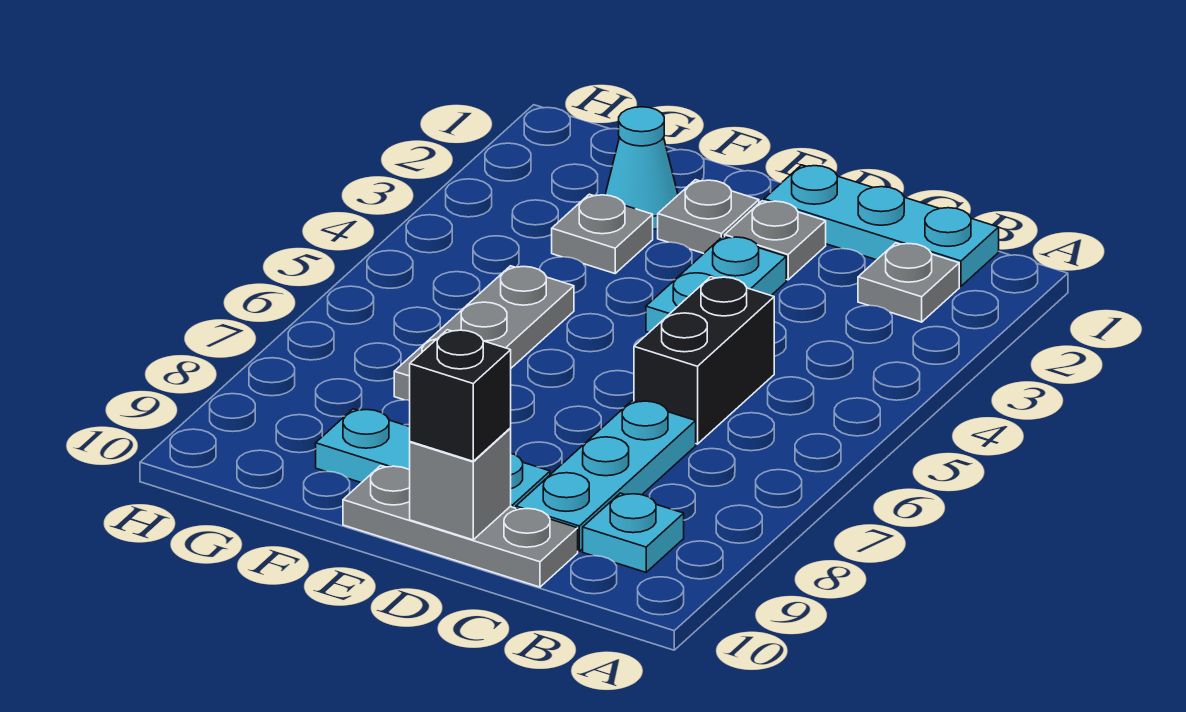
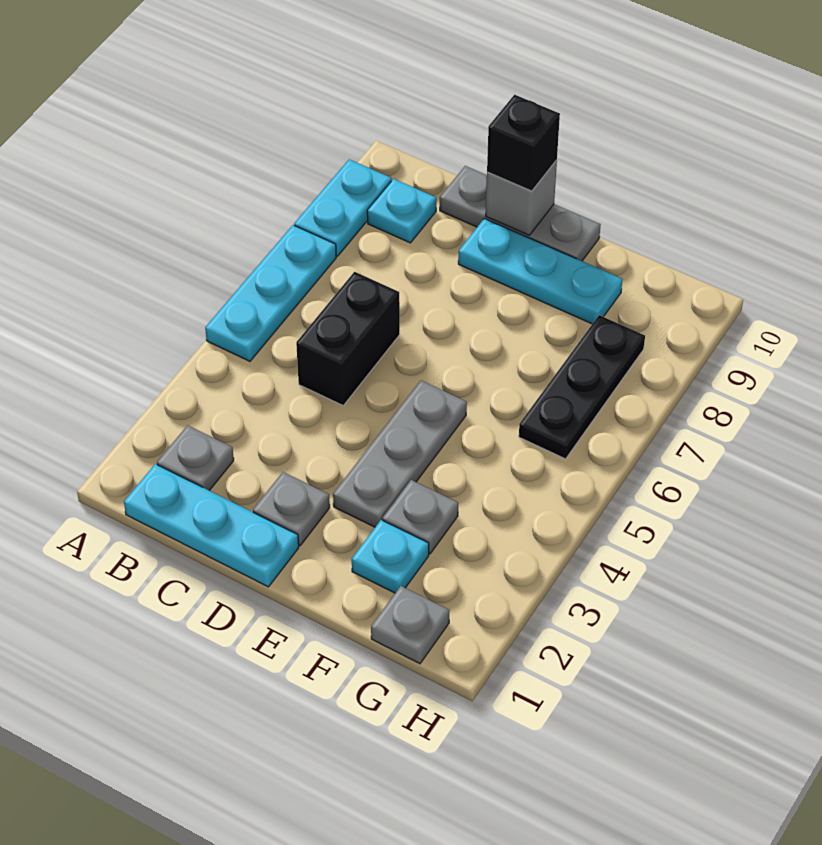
cyan 1x3 plate [516,401,696,551] -> cyan 1x3 plate moved to [205,225,336,361]
cyan 1x2 plate [646,237,786,332] -> cyan 1x2 plate moved to [294,159,391,256]
grey 1x1 plate [658,180,759,253] -> grey 1x1 plate moved to [371,586,450,664]
cyan 1x1 cone [605,107,678,229] -> cyan 1x1 plate [352,520,429,593]
grey 1x3 plate [394,266,574,400] -> grey 1x3 plate moved to [333,381,467,527]
none -> black 1x3 plate [519,315,645,459]

